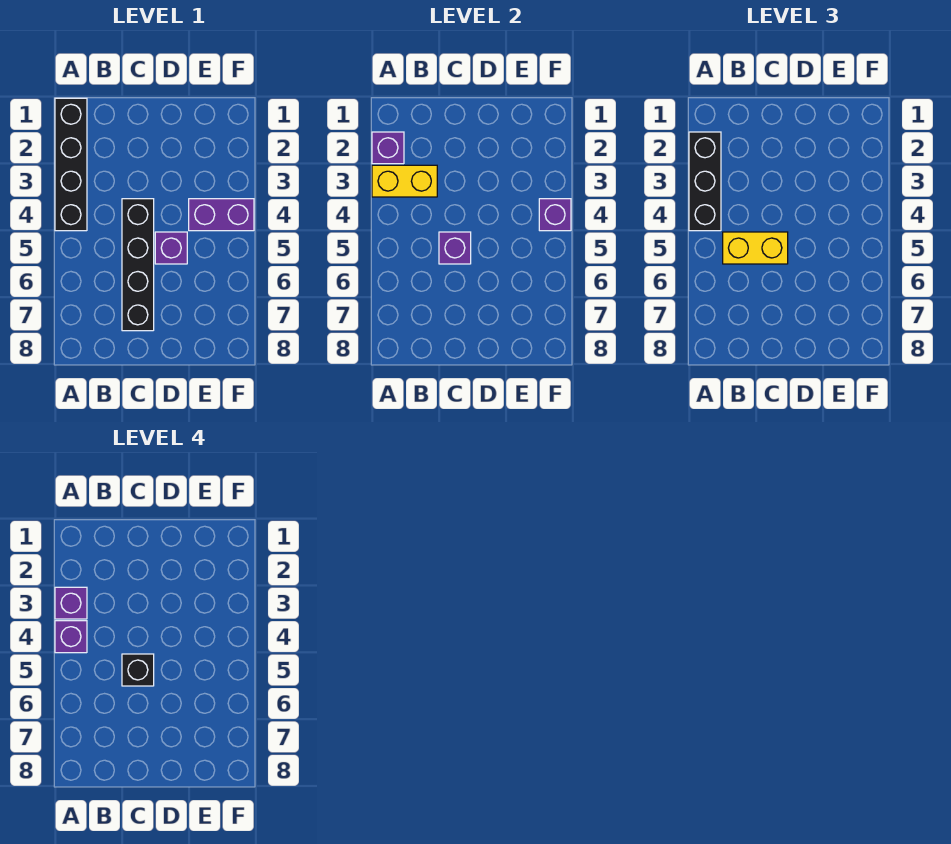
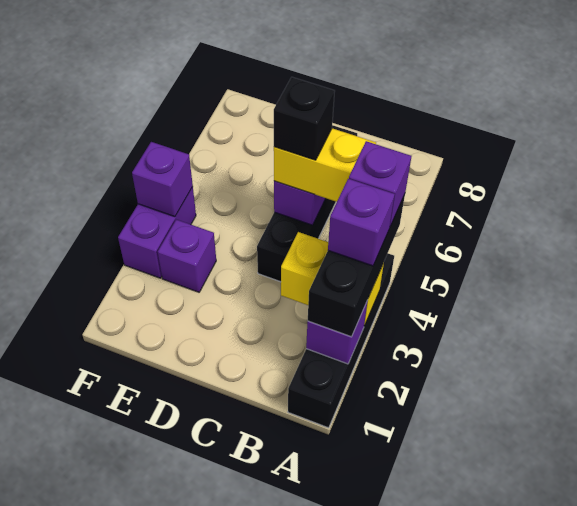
purple 1x1 brick [155,232,187,264] -> purple 1x1 brick moved to [158,220,216,292]
purple 1x2 brick [189,199,254,231] -> purple 1x2 brick turned to [118,187,196,278]

